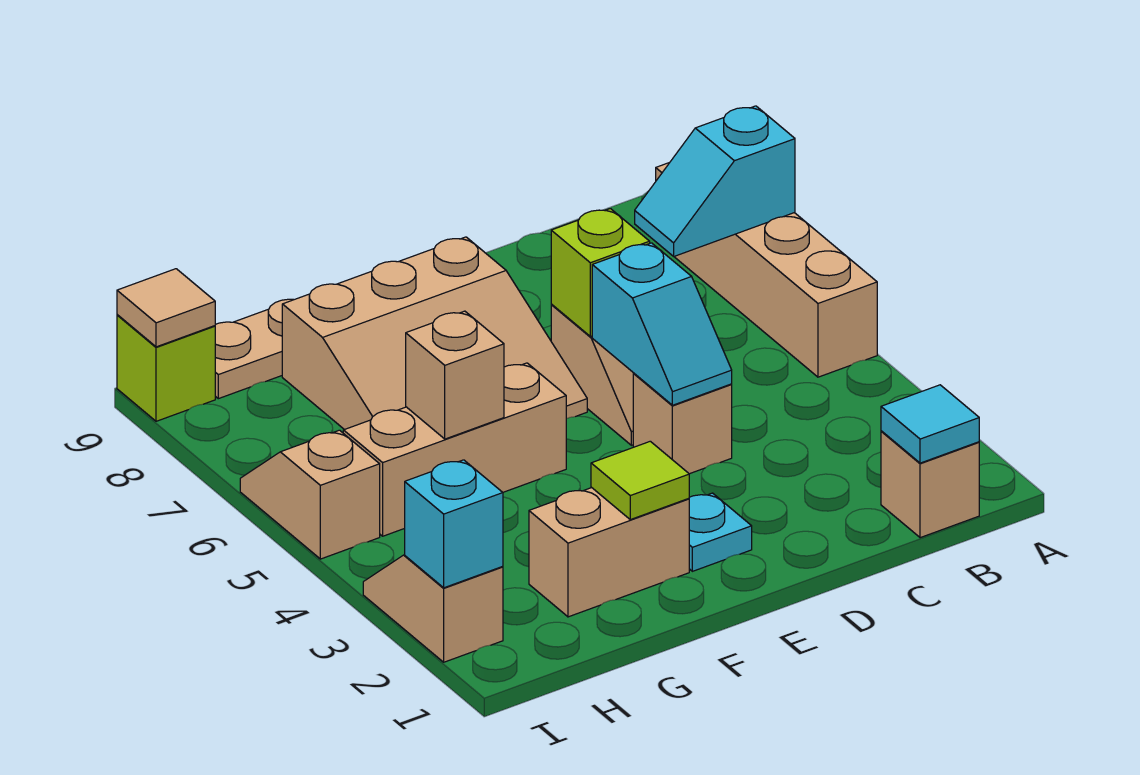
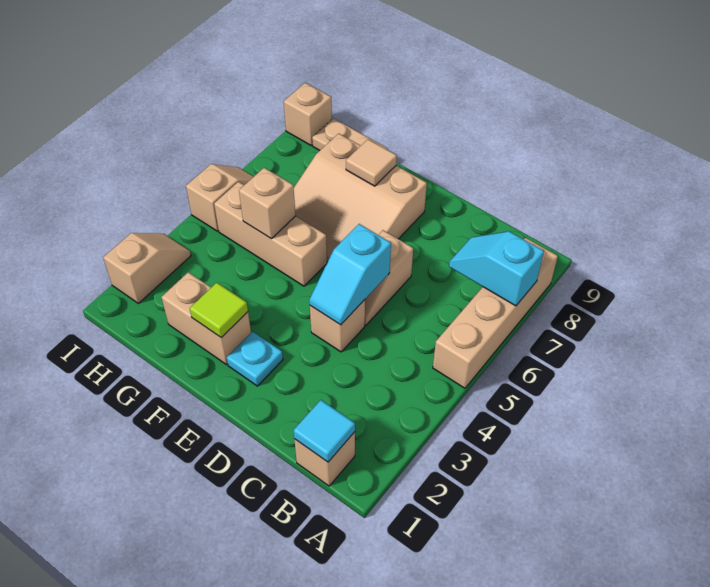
lime 1x1 brick [551,209,650,336] -> none
cyan 1x1 brick [405,460,503,588] -> none
lime 1x1 brick [117,315,215,421] -> tan 1x1 brick [284,83,332,145]
tan 1x1 tile [117,269,215,347] -> tan 1x1 tile moved to [346,139,397,186]

